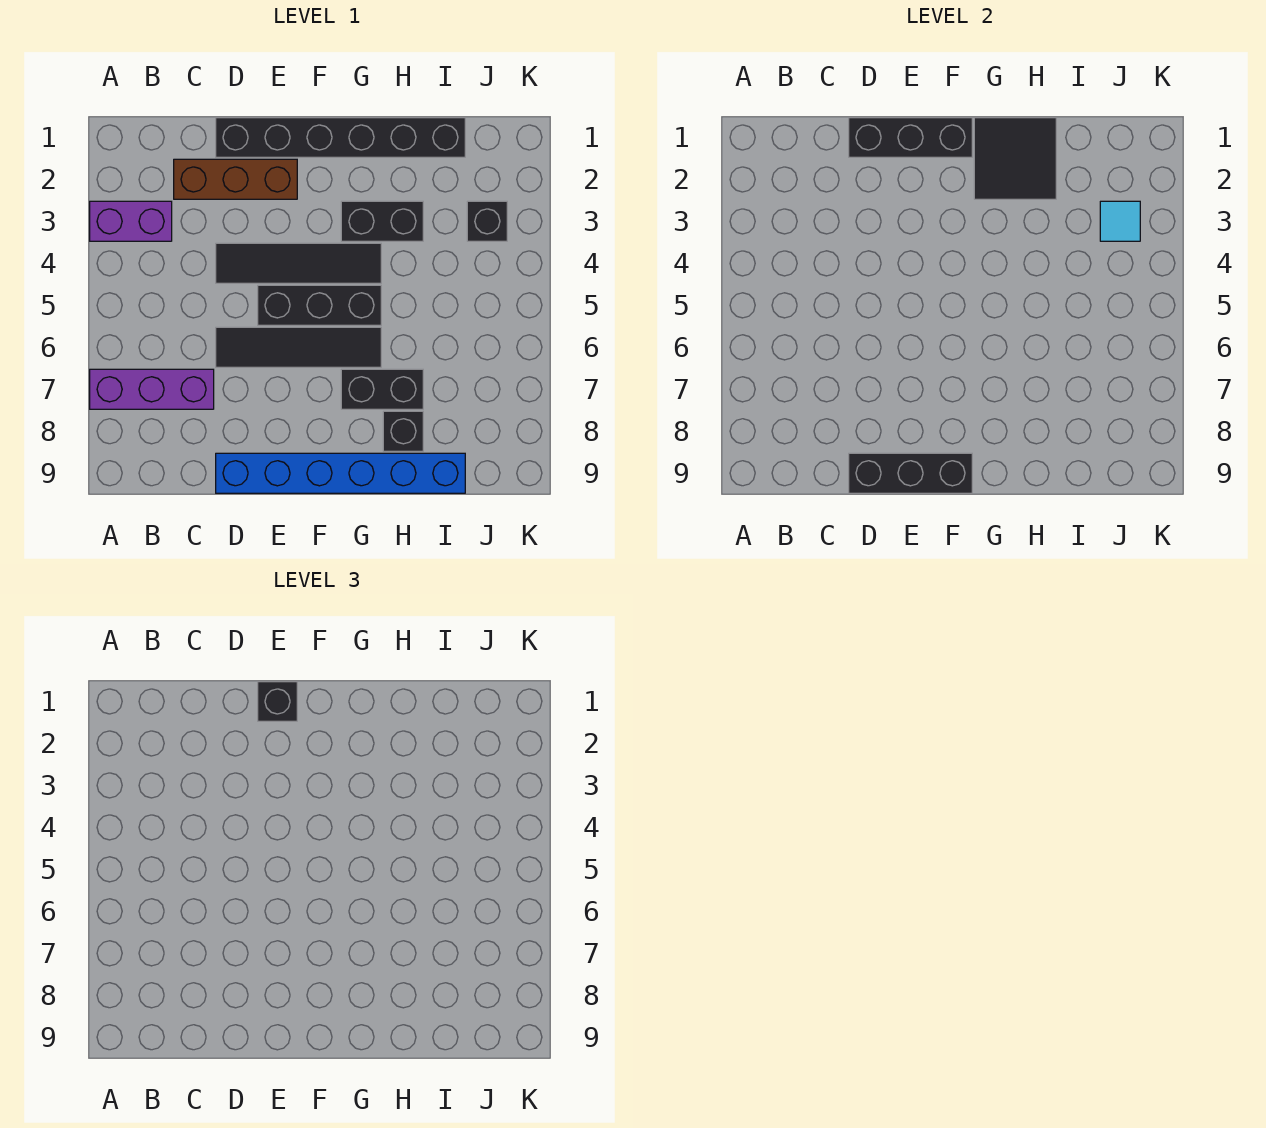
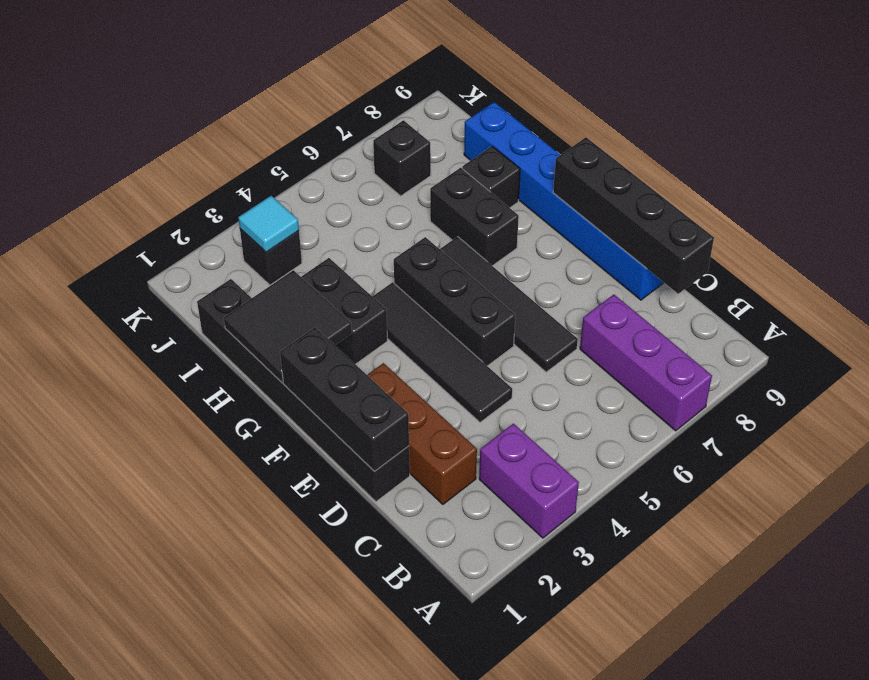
black 1x3 brick [849,453,972,493] -> black 1x4 brick [553,137,714,294]
black 1x1 brick [258,682,297,721] -> black 1x1 brick moved to [373,120,431,196]

